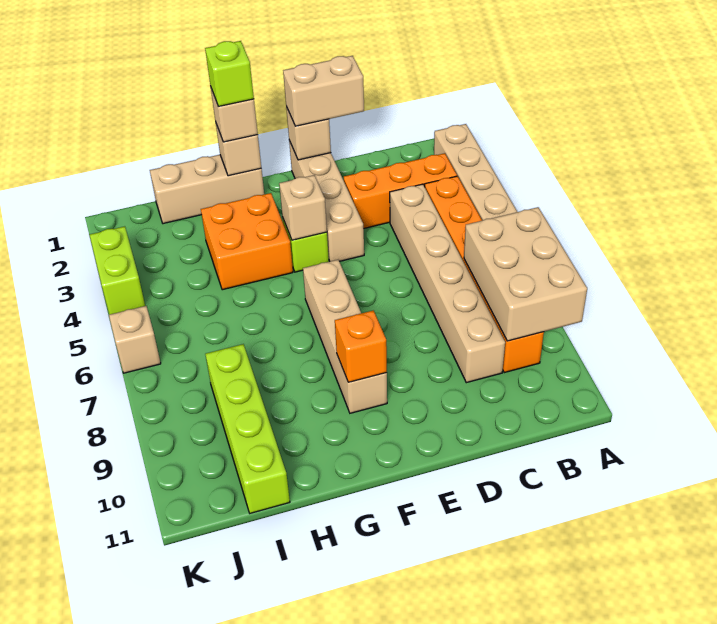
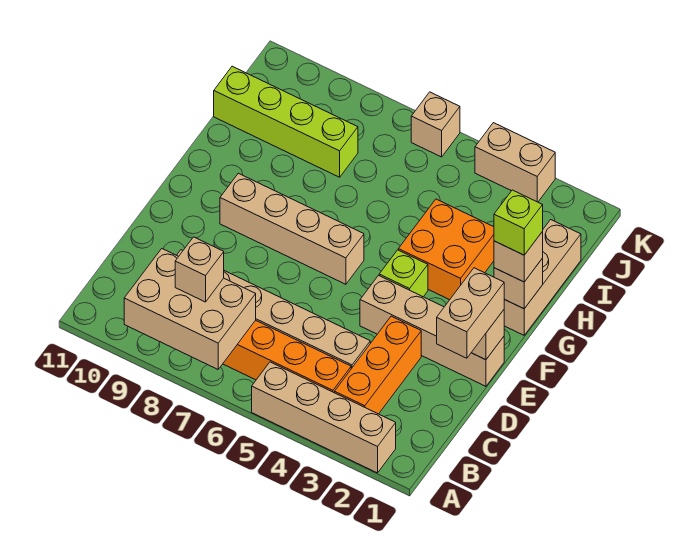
tan 1x1 brick [279,175,327,240] -> tan 1x1 brick moved to [175,237,224,302]
orange 1x1 brick [335,310,387,382] -> none
lime 1x2 brick [90,226,145,315] -> tan 1x2 brick [475,123,555,202]

